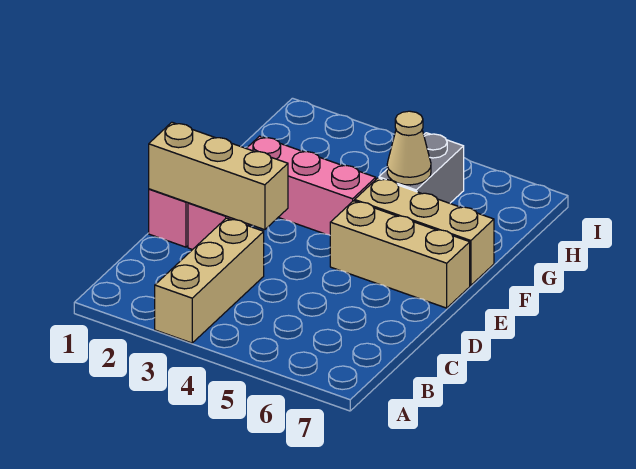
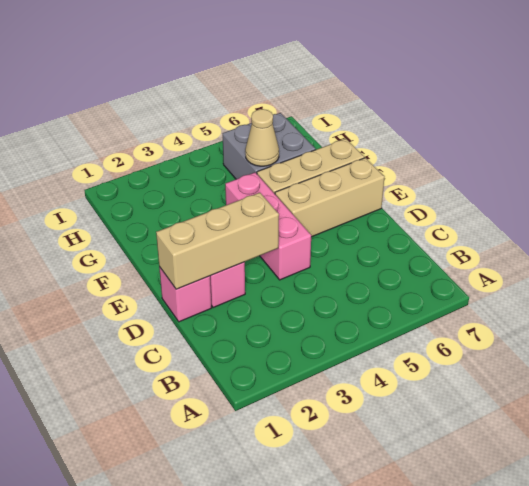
tan 1x3 brick [155,218,264,343] -> none
pink 1x3 brick [246,136,376,235] -> pink 1x3 brick turned to [225,172,311,280]
grey 1x2 brick [379,133,464,203] -> grey 2x2 brick [223,113,316,179]

